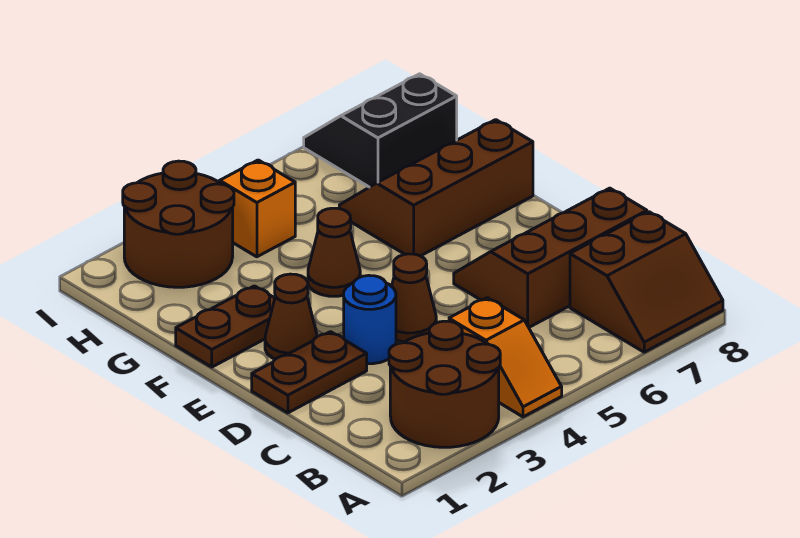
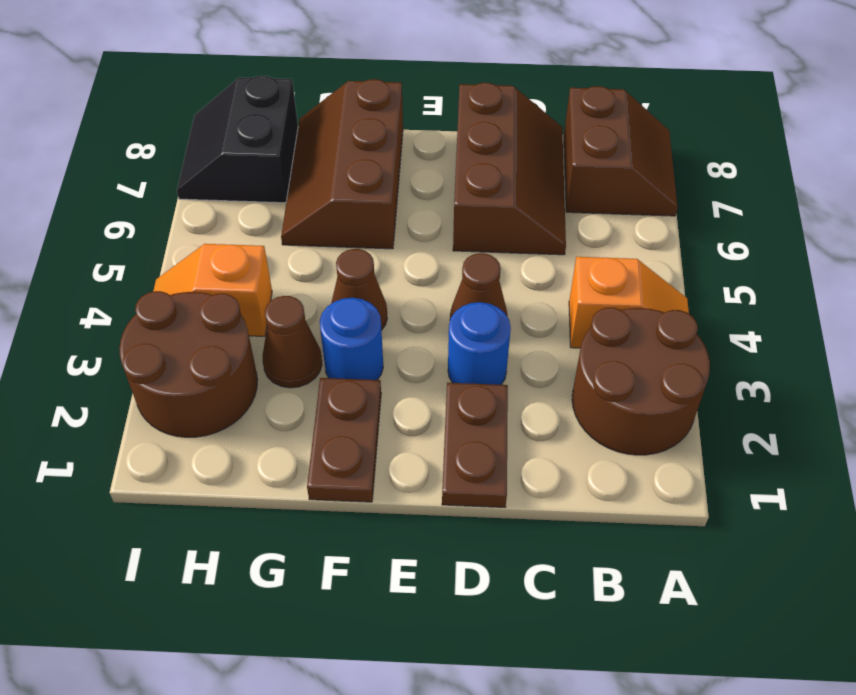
brown 2x3 slope [454,188,647,327] -> brown 2x3 slope turned to [453,83,566,255]
brown 1x1 cone [265,274,317,359] -> brown 1x1 cone moved to [263,296,322,388]
none -> blue 1x1 round brick [320,298,383,380]

